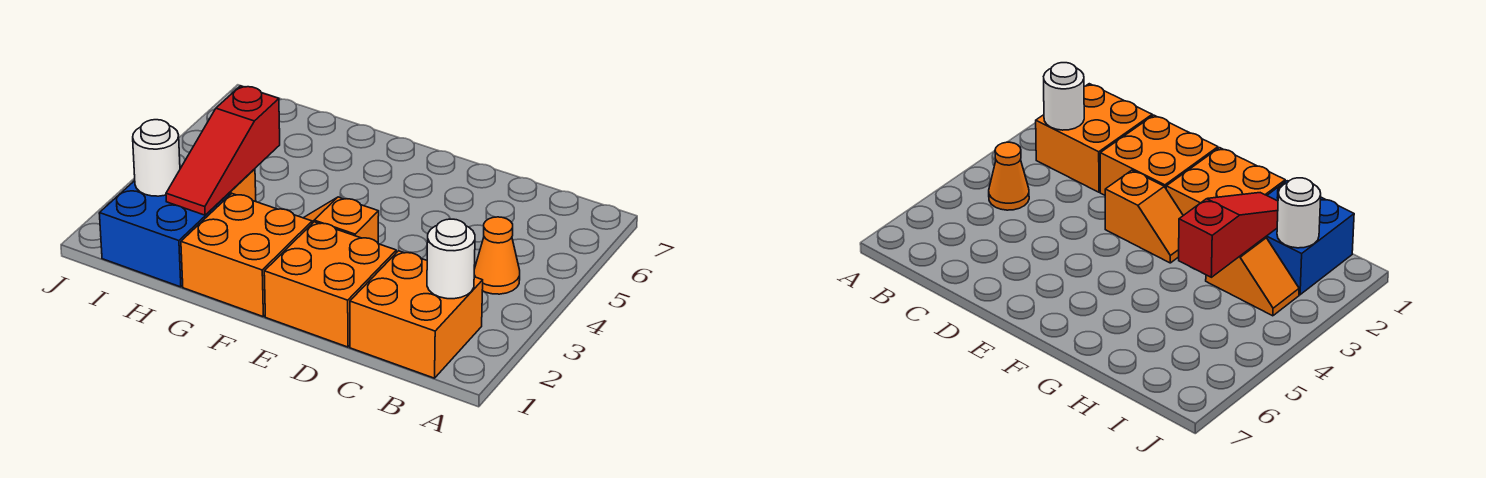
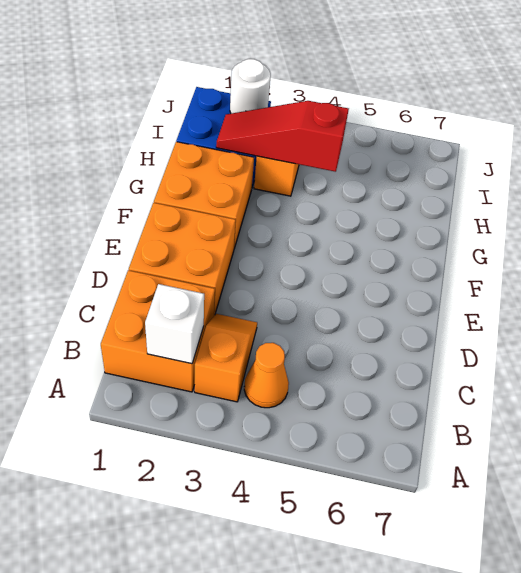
white 1x1 round brick [427,219,475,299] -> white 1x1 brick [145,284,204,364]
orange 1x2 slope [304,197,379,243] -> orange 1x2 slope moved to [195,314,257,402]

